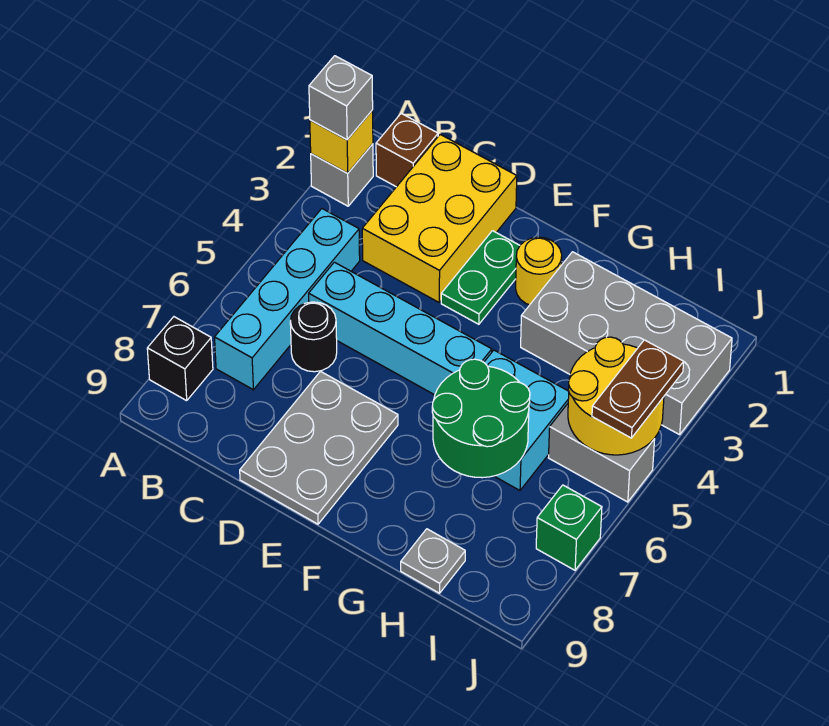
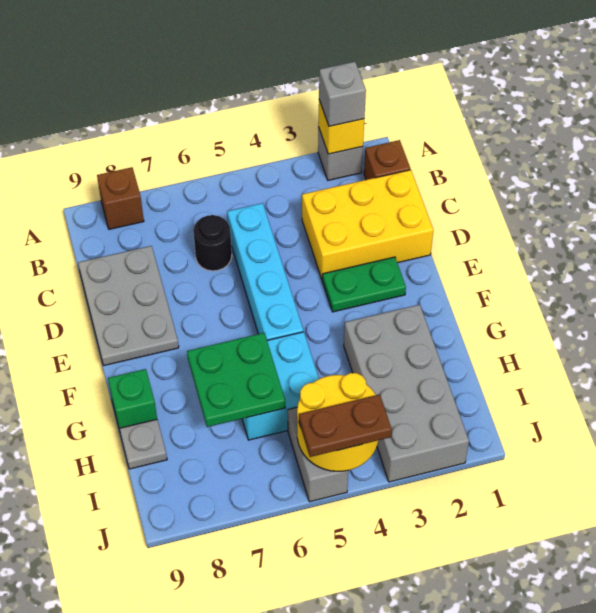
black 1x1 brick [147,317,213,401] -> brown 1x1 brick [97,167,144,229]
cyan 1x4 brick [215,209,360,390] -> none
grey 2x3 plate [240,372,398,524] -> grey 2x3 plate turned to [78,246,179,365]
yellow 1x1 round brick [516,237,562,305] -> none
green 2x2 round brick [432,359,530,478] -> green 2x2 plate [187,333,285,427]
green 1x1 brick [536,485,602,570] -> green 1x1 brick moved to [108,369,157,430]

